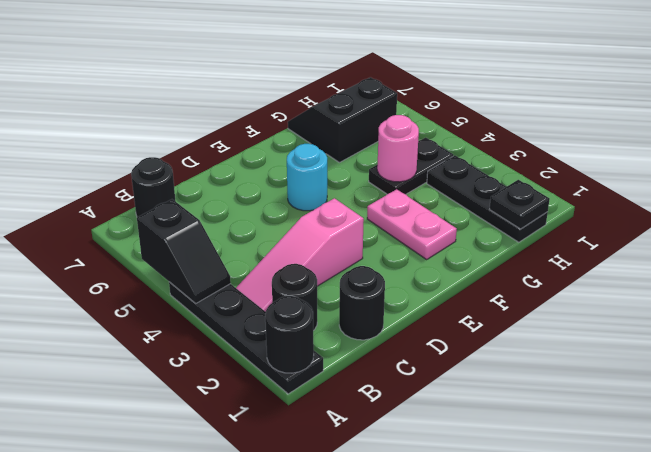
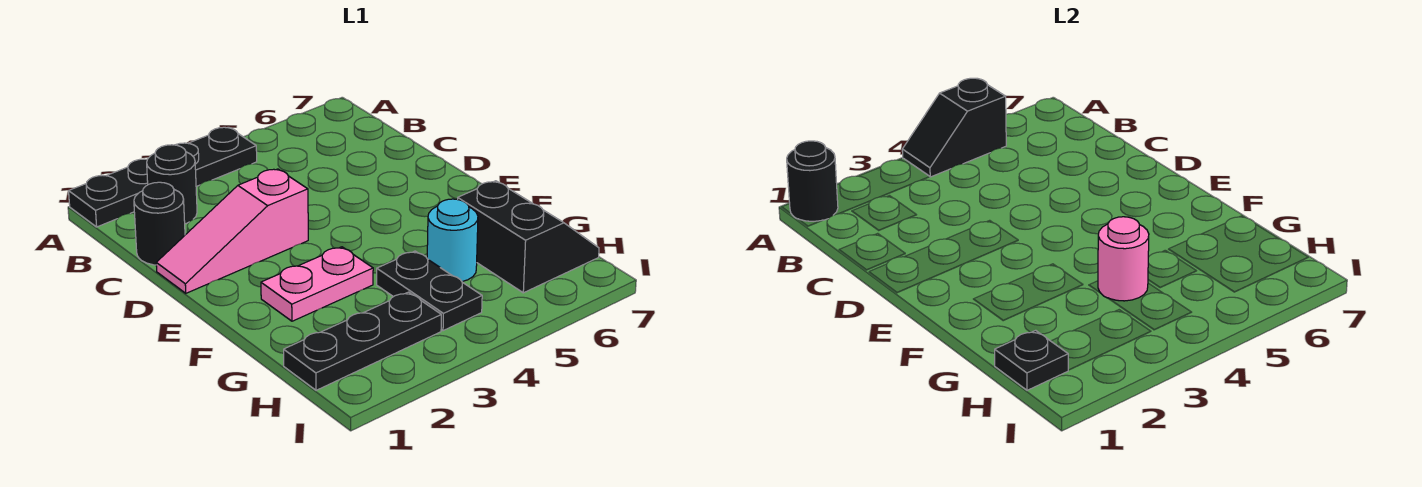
pink 1x3 slope [236,198,364,312] -> pink 1x3 slope turned to [156,169,308,293]
black 1x1 round brick [131,157,175,217] -> none
cyan 1x1 round brick [287,144,327,211] -> cyan 1x1 round brick moved to [427,199,478,282]

